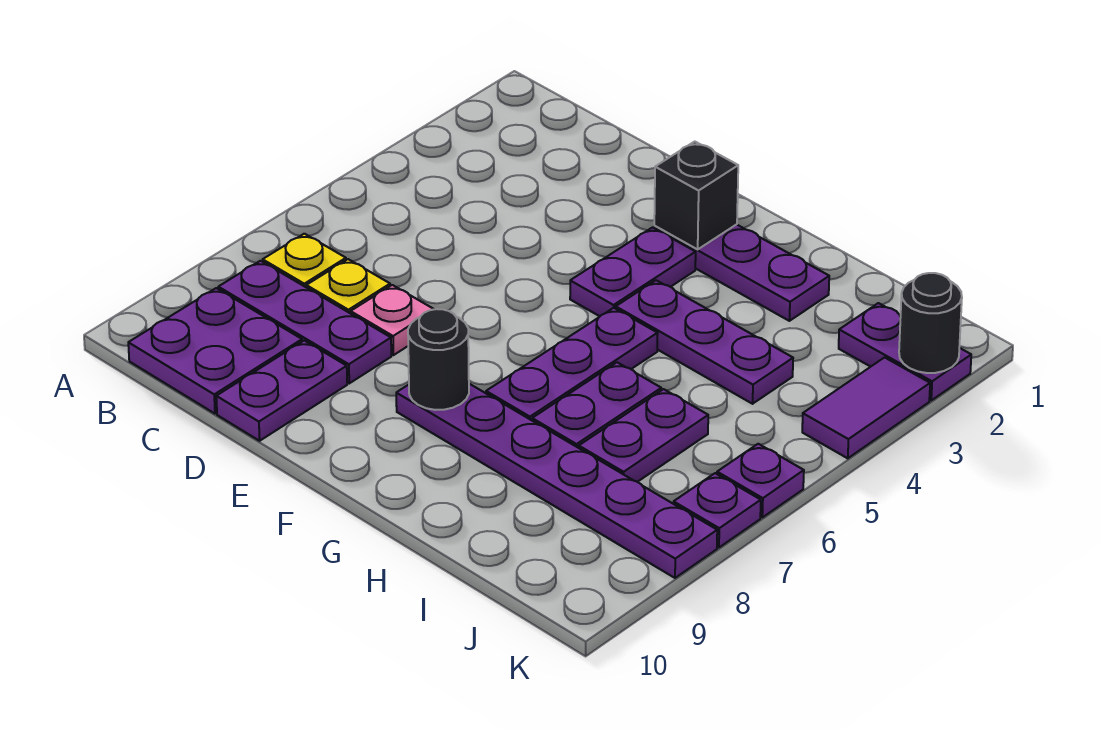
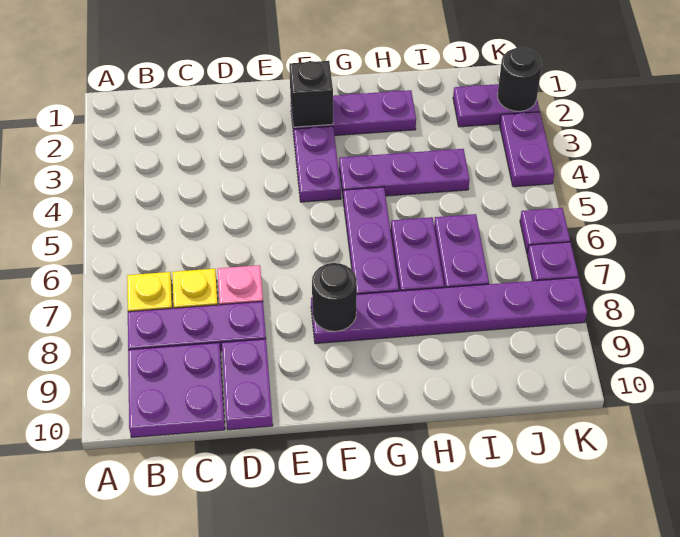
purple 1x2 tile [802,357,930,458] -> purple 1x2 plate [500,112,554,187]

